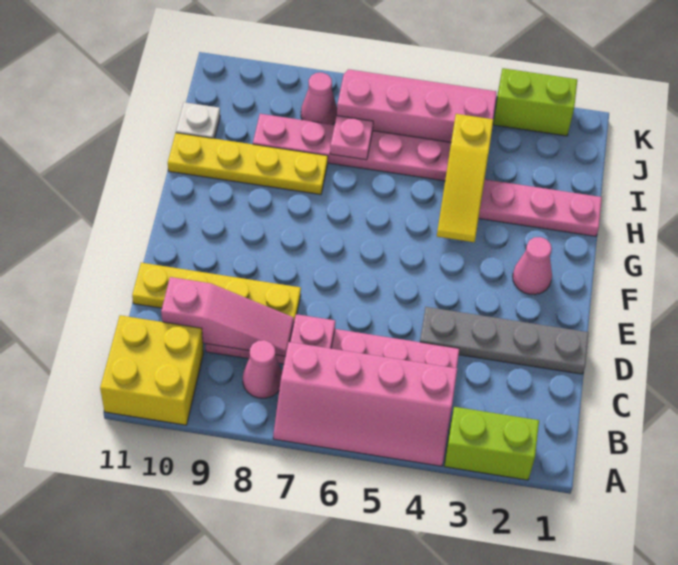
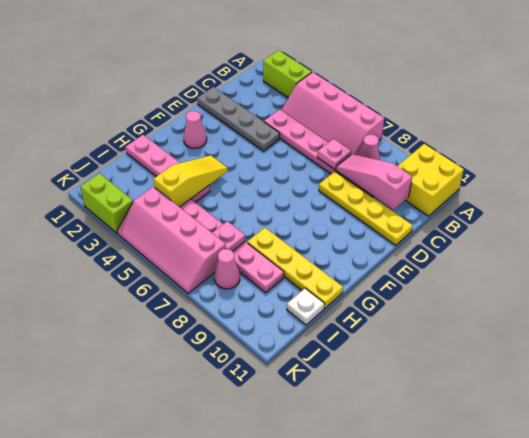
pink 2x4 slope [273,342,457,466] -> pink 2x4 slope turned to [282,72,384,155]

